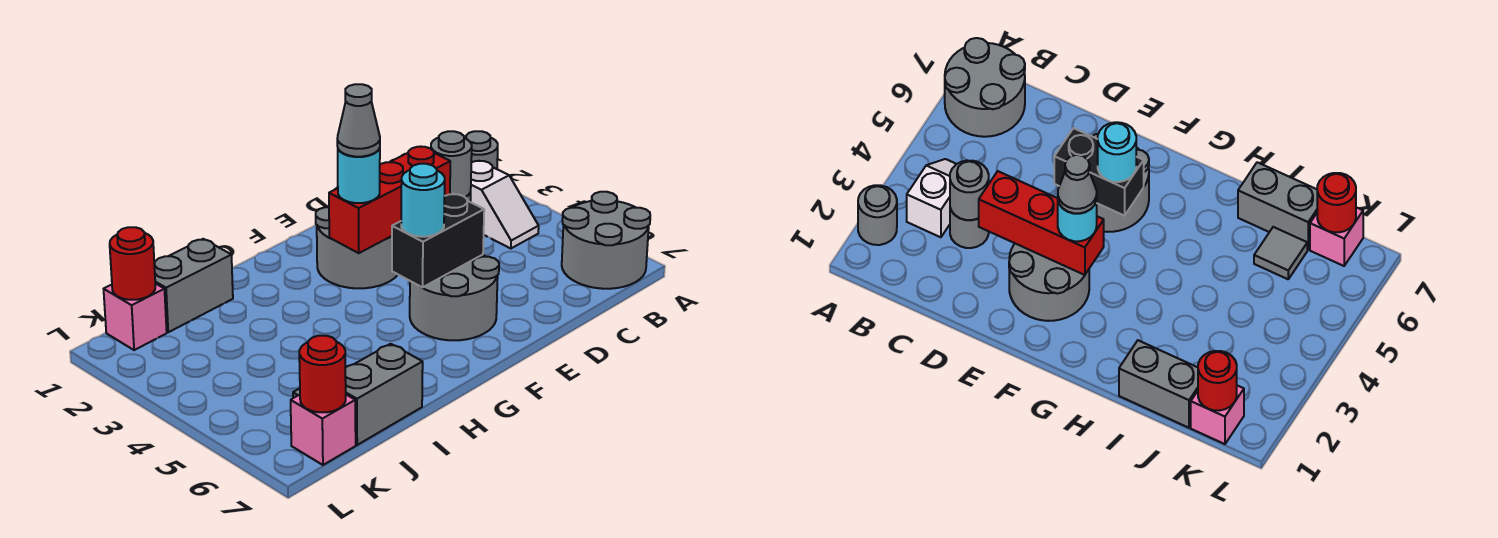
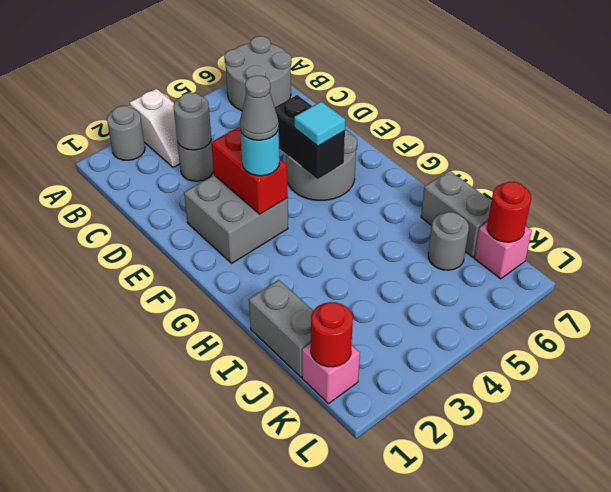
white 1x2 slope [470,161,539,249] -> white 1x2 slope turned to [130,89,180,167]
red 1x3 brick [329,147,450,253] -> red 1x2 brick [211,126,288,214]
grey 2x2 round brick [316,207,398,288] -> grey 2x2 brick [184,175,288,263]
cyan 1x1 round brick [401,164,445,237] -> cyan 1x1 tile [294,102,345,146]
grey 1x1 tile [1254,227,1307,279] -> grey 1x1 round brick [428,212,469,270]

